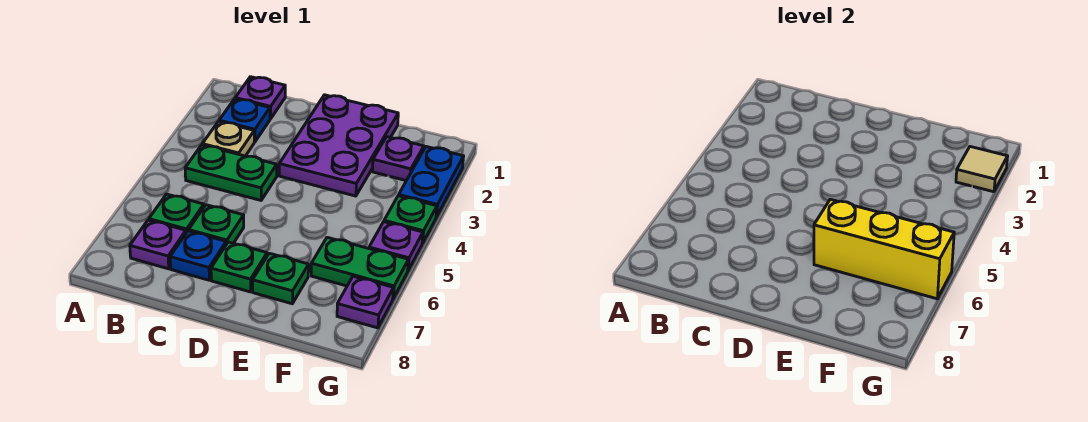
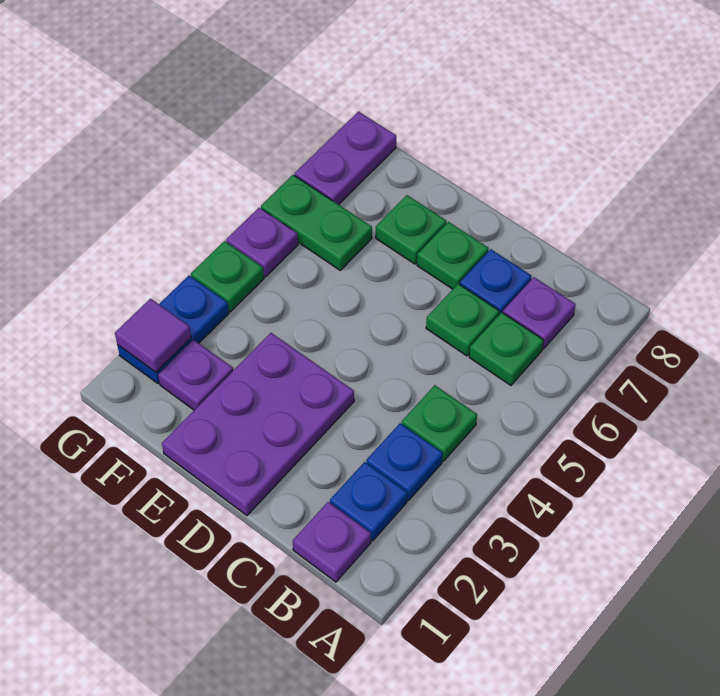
tan 1x1 plate [202,121,254,156] -> blue 1x1 plate [366,423,443,500]
green 1x2 plate [185,145,277,200] -> green 1x1 plate [402,385,477,461]
yellow 1x3 brick [814,199,954,299] -> none
tan 1x1 tile [956,147,1008,192] -> purple 1x1 tile [115,299,191,372]
purple 1x1 plate [337,276,393,328] -> purple 1x2 plate [295,112,396,205]

